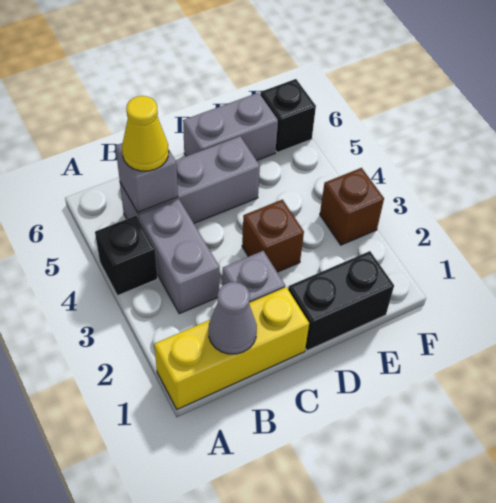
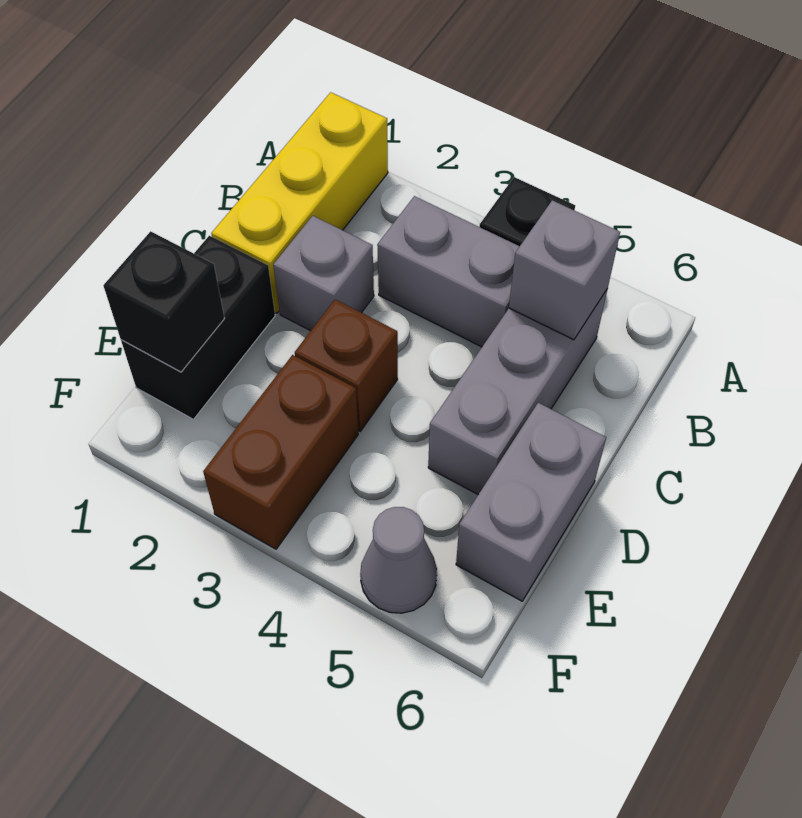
grey 1x1 cone [209,282,257,354] -> grey 1x1 cone moved to [360,507,437,613]
yellow 1x1 cone [122,96,169,171] -> none
brown 1x1 brick [320,168,384,245] -> brown 1x2 brick [203,355,358,549]
black 1x1 brick [260,79,316,152] -> black 1x1 brick moved to [103,231,225,372]

